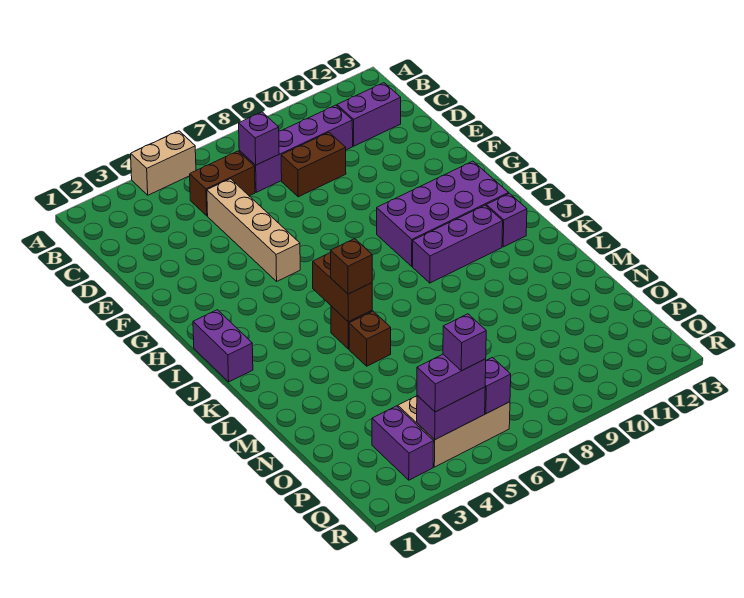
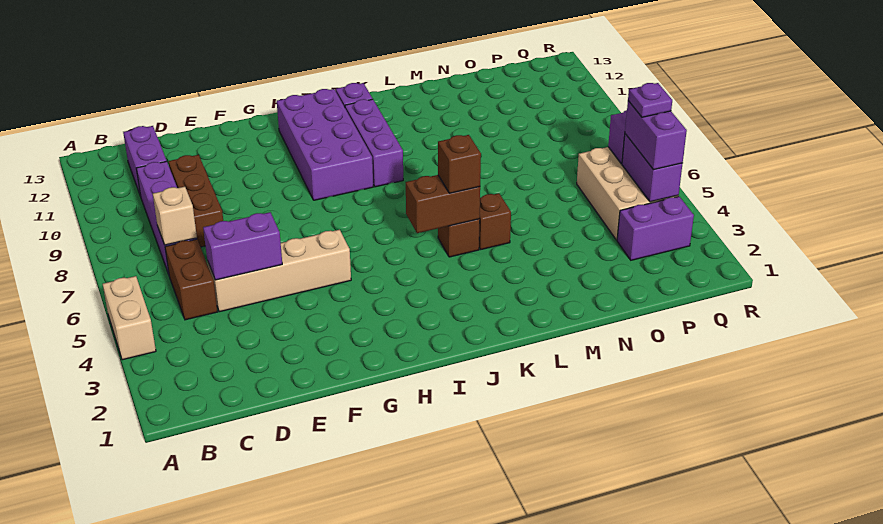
purple 1x1 brick [239,112,279,165] -> tan 1x1 brick [153,187,197,245]
brown 1x2 brick [281,132,346,197] -> brown 1x3 brick [169,155,223,247]
purple 1x2 brick [193,310,253,382] -> purple 1x2 brick moved to [203,212,282,280]
purple 1x1 brick [443,314,486,371] -> purple 1x1 plate [628,83,672,117]

